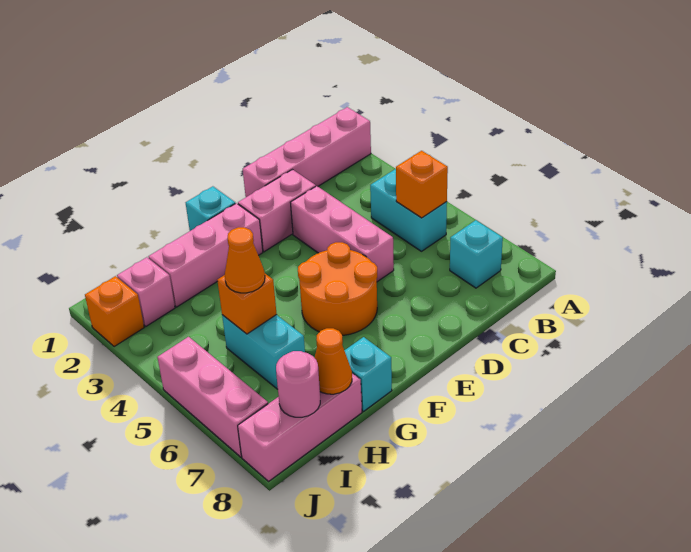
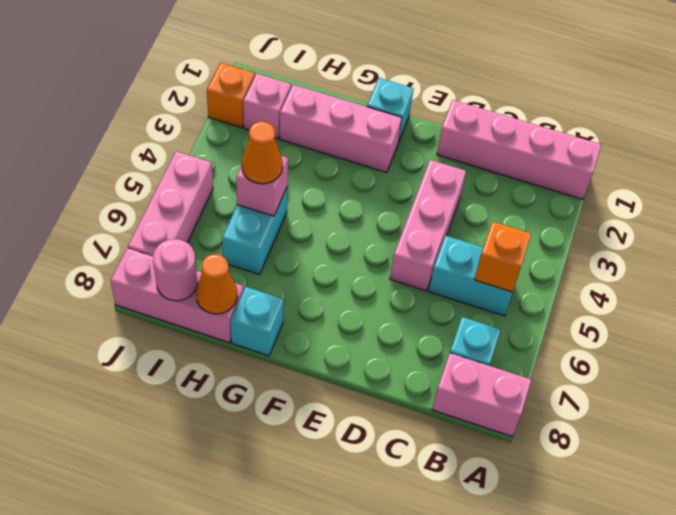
cyan 1x2 brick [370,169,447,251] -> cyan 1x2 brick turned to [429,236,513,316]
pink 1x2 brick [238,169,316,252] -> pink 1x2 brick moved to [432,353,531,436]
orange 2x2 round brick [298,242,377,335] -> none
orange 1x1 brick [217,274,277,334] -> pink 1x1 brick [236,156,288,216]

